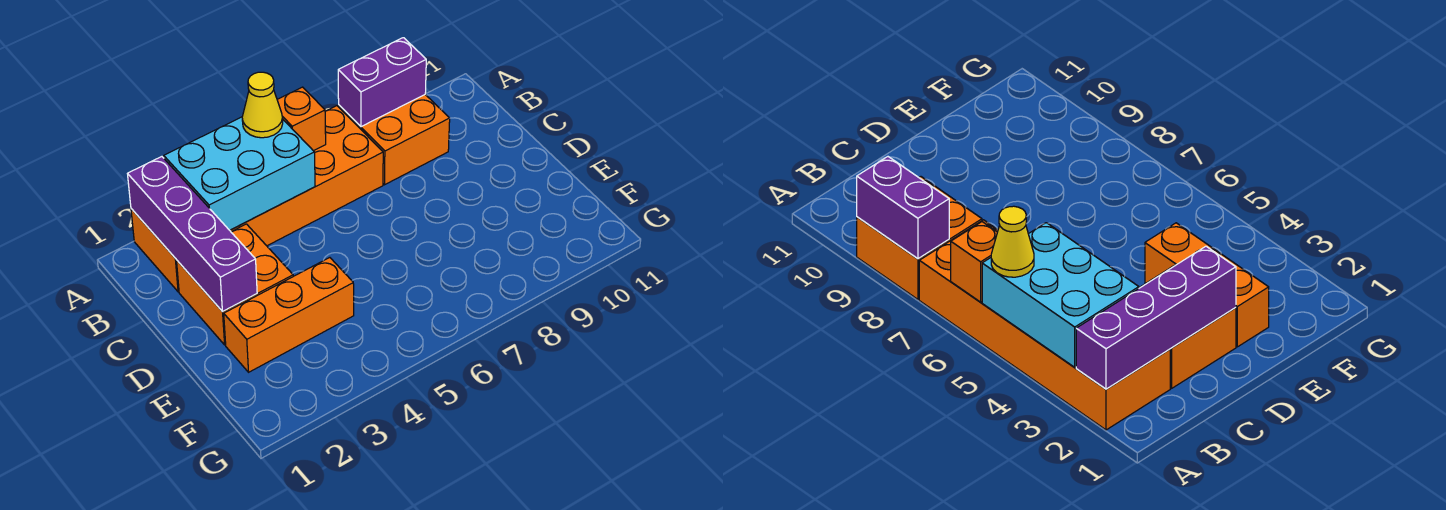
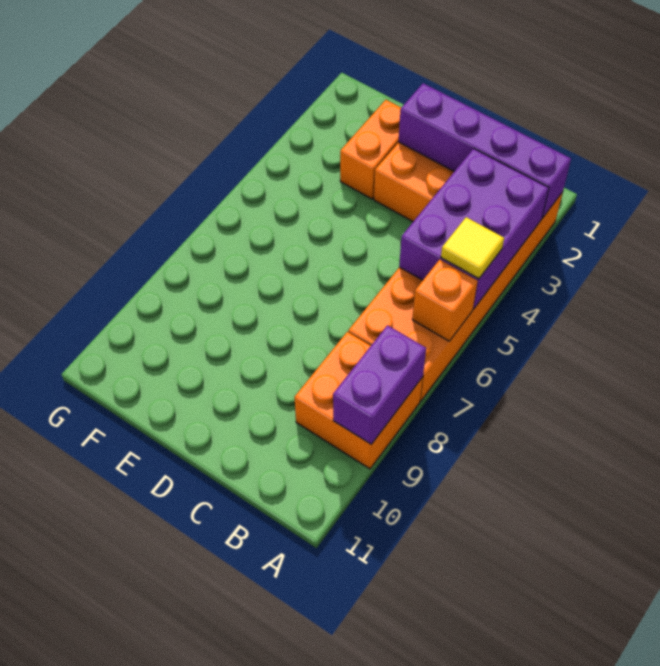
cyan 2x3 brick [164,117,315,230] -> purple 2x3 brick [399,149,549,309]
yellow 1x1 cone [242,72,283,138] -> yellow 1x1 tile [441,217,504,279]
orange 1x3 brick [224,258,354,372] -> orange 1x2 brick [340,100,401,199]

